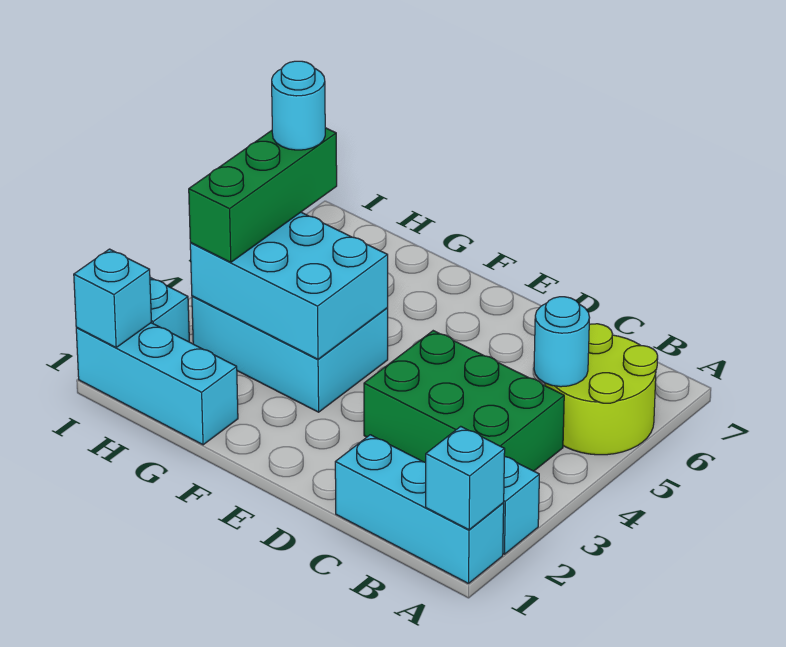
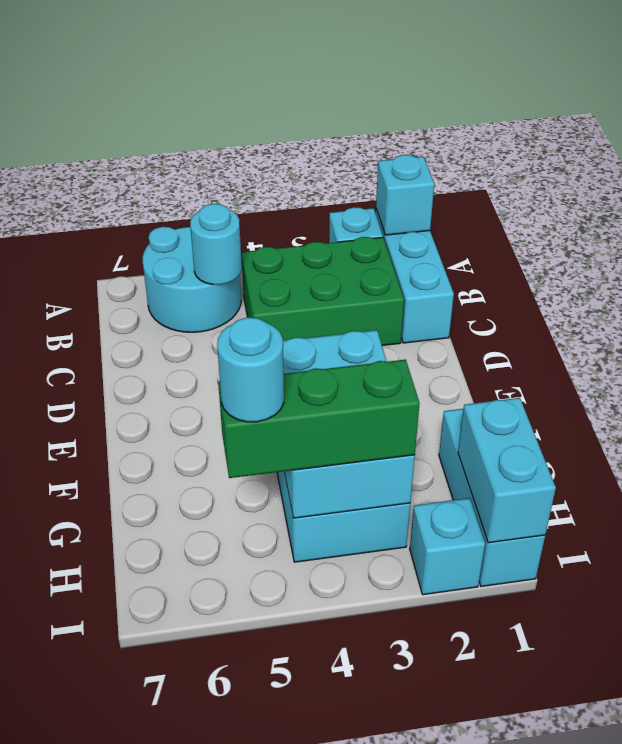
lime 2x2 round brick [545,324,658,455] -> cyan 2x2 round brick [143,227,241,332]
green 2x3 brick [364,331,564,471] -> green 2x3 brick turned to [241,237,404,346]
cyan 1x1 brick [74,249,151,347] -> cyan 1x2 brick [458,398,556,543]

